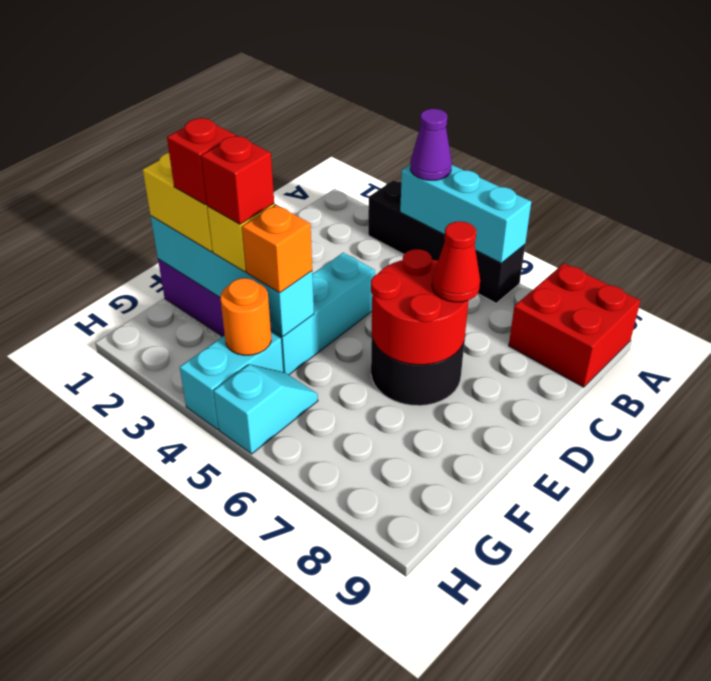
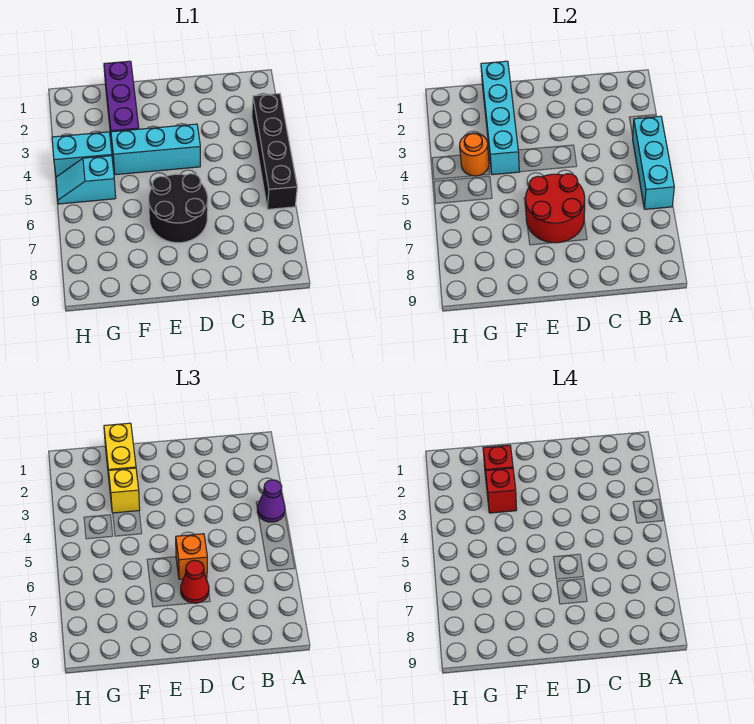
red 2x2 brick [509,263,640,387] -> none
orange 1x1 brick [242,205,312,293] -> orange 1x1 brick moved to [176,534,207,579]
cyan 1x2 slope [214,365,318,454] -> cyan 1x2 slope turned to [56,156,116,204]

